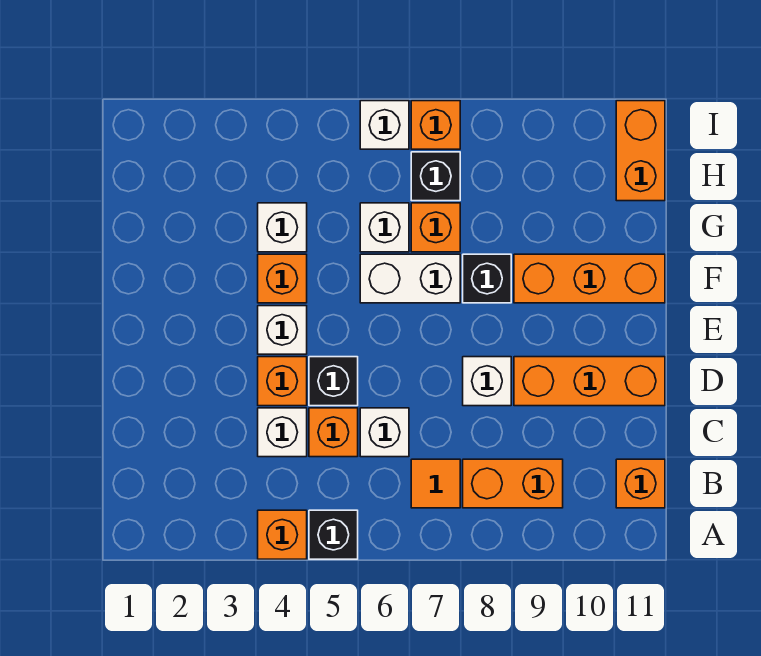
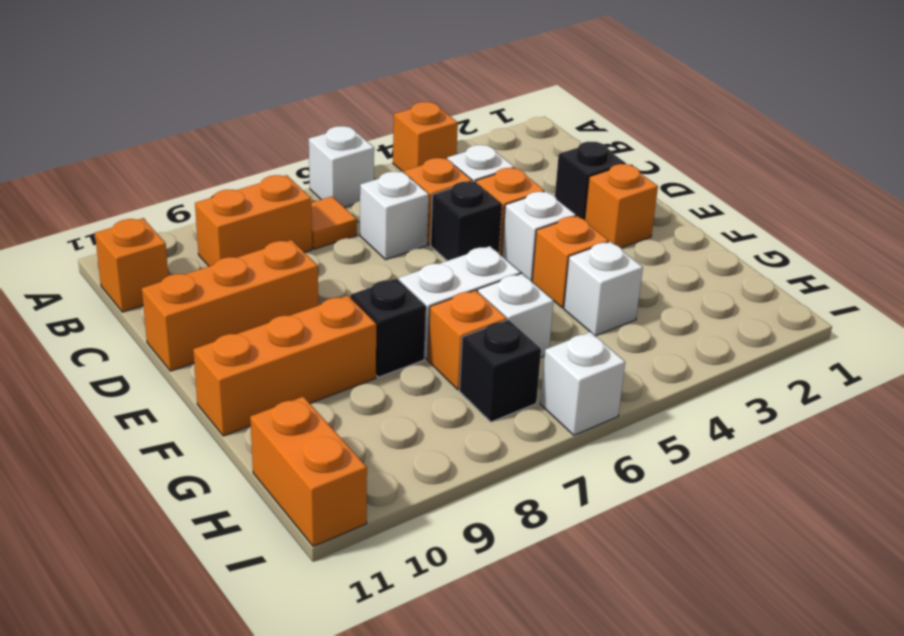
black 1x1 brick [309,510,358,559] -> black 1x1 brick moved to [555,142,626,220]
white 1x1 brick [463,357,511,406] -> white 1x1 brick moved to [309,126,374,207]
orange 1x1 brick [411,101,460,149] -> orange 1x1 brick moved to [585,164,658,248]

